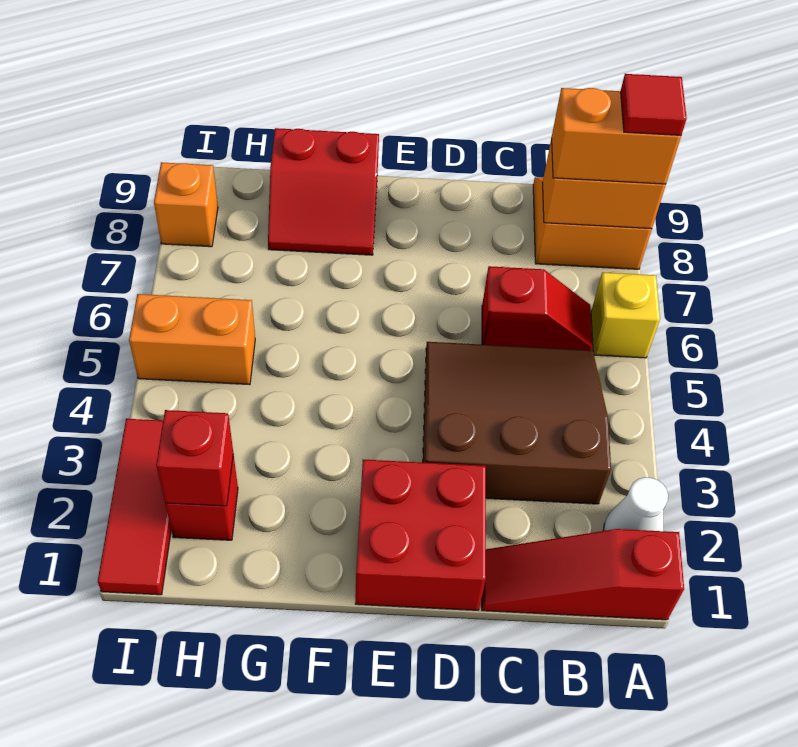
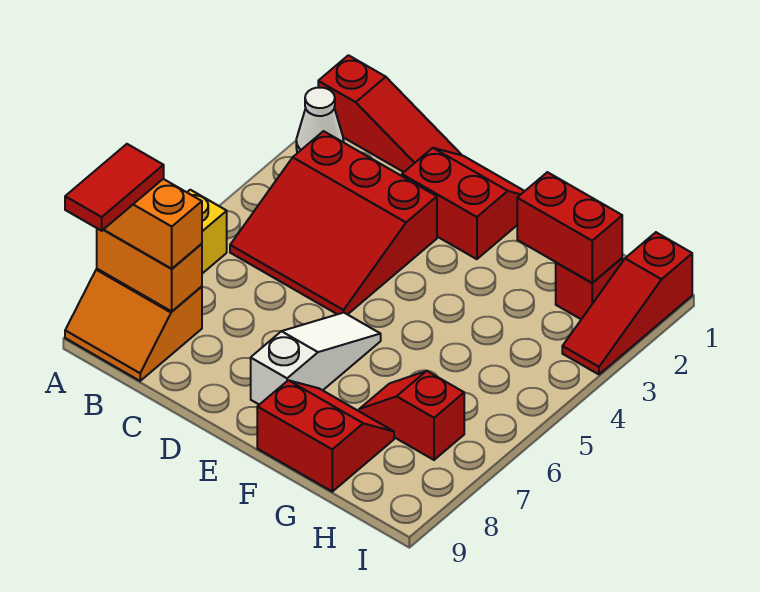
red 1x1 tile [621,74,687,135] -> red 1x2 tile [65,144,164,231]
brown 3x3 slope [423,342,611,504] -> red 3x3 slope [230,131,437,315]
red 1x2 slope [482,266,593,350] -> red 1x2 slope moved to [359,371,464,460]
red 2x2 brick [355,460,486,610] -> red 2x2 slope [402,148,524,259]
none -> white 1x3 slope [251,313,381,405]
red 1x1 brick [156,410,233,506] -> red 1x2 brick [517,172,622,283]
orange 1x2 brick [129,294,255,385] -> none
red 1x3 tile [98,419,171,595] -> red 1x3 slope [562,232,692,374]
orange 1x1 brick [154,162,218,247] -> none

